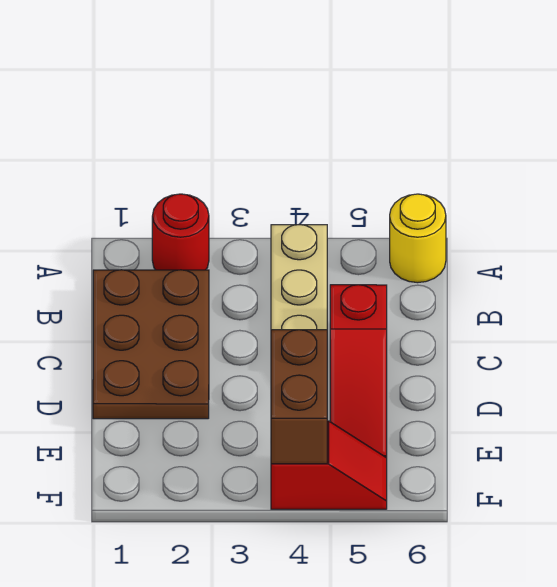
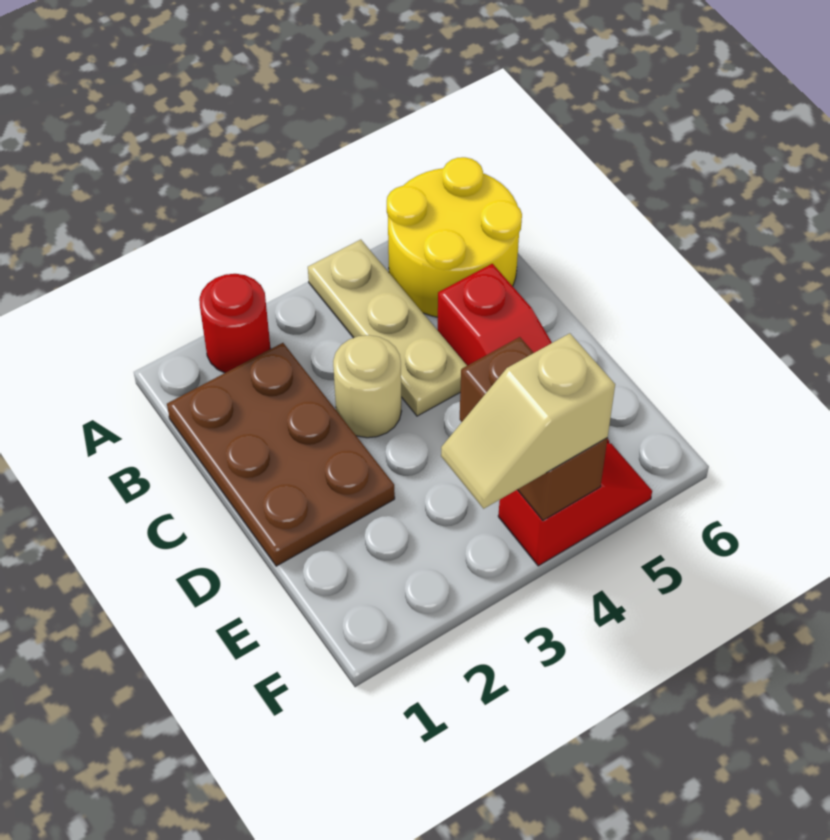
yellow 1x1 round brick [390,194,446,283] -> yellow 2x2 round brick [387,157,522,317]
none -> tan 1x1 round brick [333,335,402,438]
none -> tan 1x2 slope [441,333,615,509]

